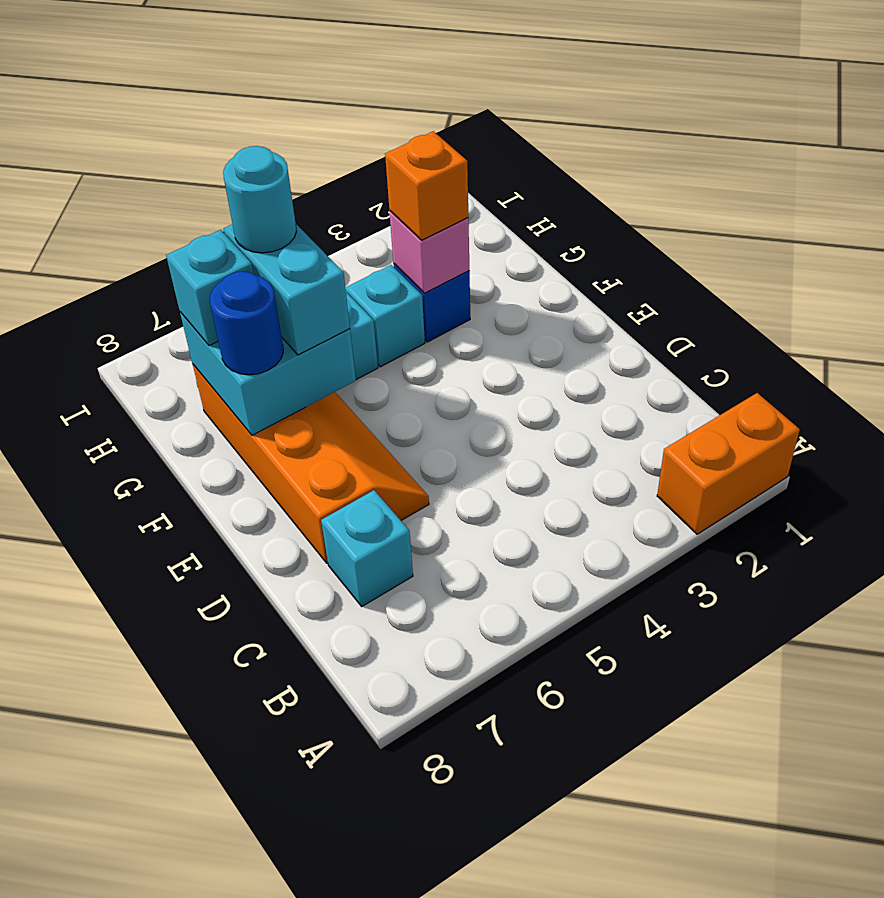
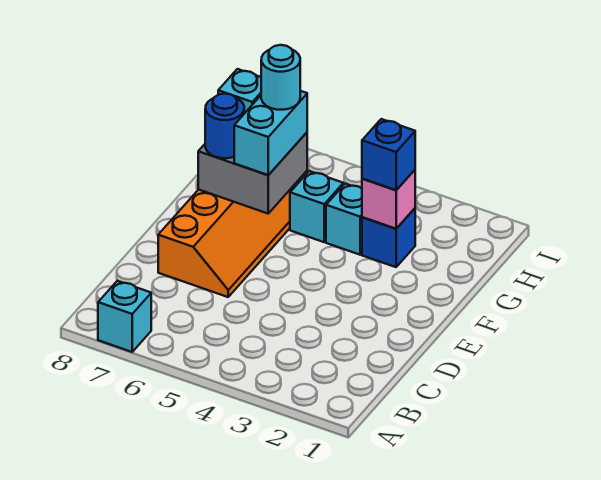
orange 1x2 brick [657,393,800,534] -> none
cyan 1x1 brick [321,490,413,606] -> cyan 1x1 brick moved to [98,281,151,352]
cyan 2x2 brick [180,312,356,435] -> grey 2x2 brick [198,133,307,214]
orange 1x1 brick [385,131,468,240] -> blue 1x1 brick [362,119,415,190]

